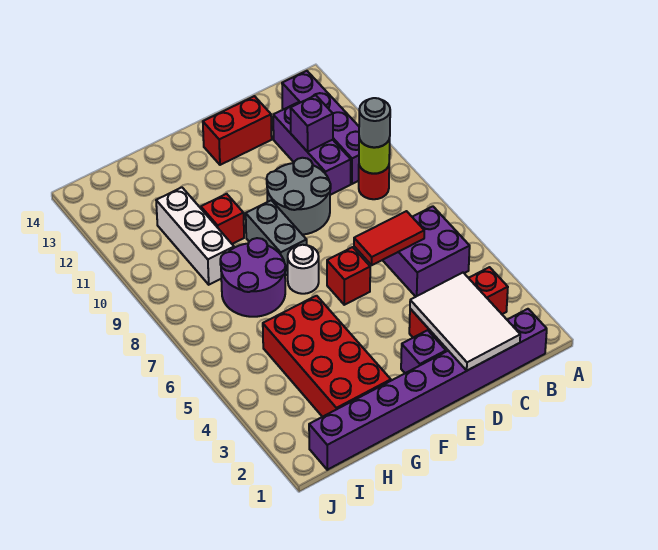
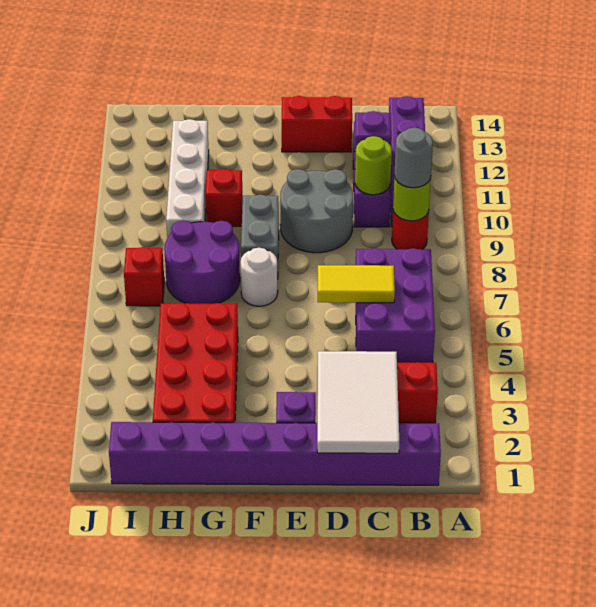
purple 2x2 brick [383,206,470,297] -> purple 2x3 brick [356,248,435,363]
red 1x2 tile [354,211,424,265] -> yellow 1x2 tile [318,265,395,303]
none -> lime 1x1 round brick [355,136,392,195]
red 1x1 brick [327,247,370,305] -> red 1x1 brick moved to [124,247,164,306]
white 1x3 brick [156,187,234,285] -> white 1x4 brick [166,119,209,238]

